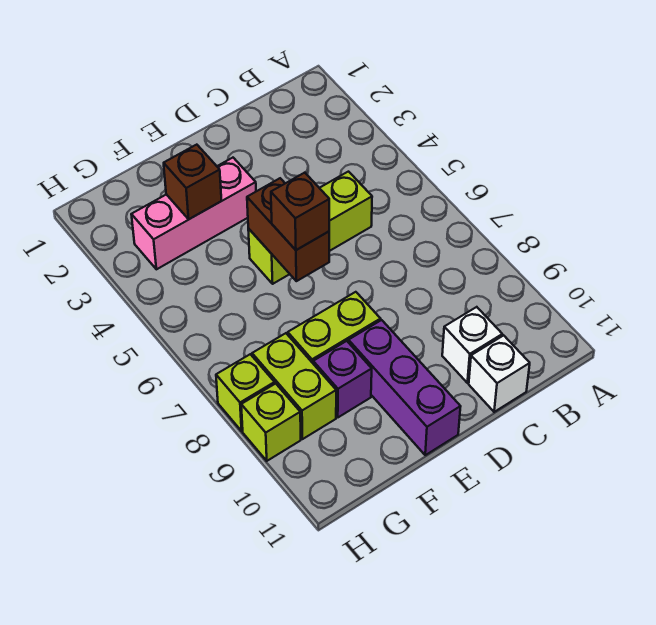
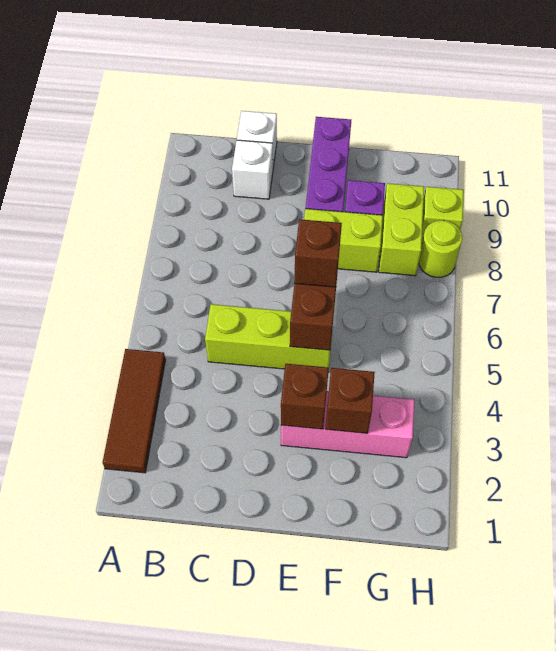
none -> brown 1x3 tile [103,349,166,473]
none -> brown 1x1 brick [281,364,329,429]
lime 1x1 brick [216,354,275,431] -> lime 1x1 round brick [419,220,462,277]

